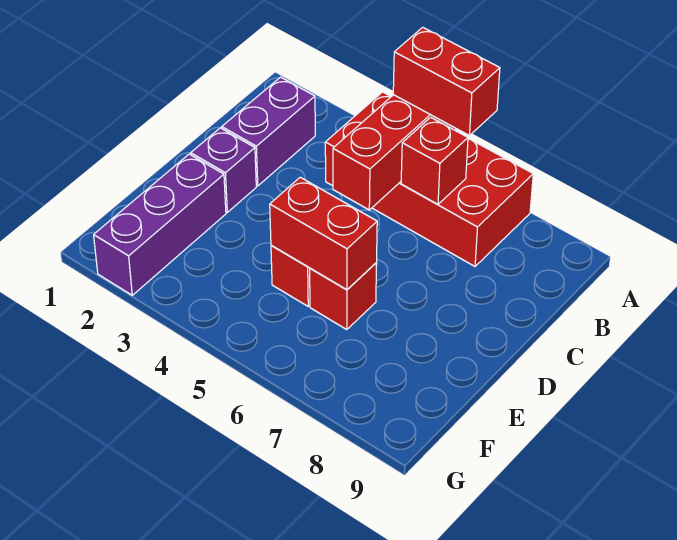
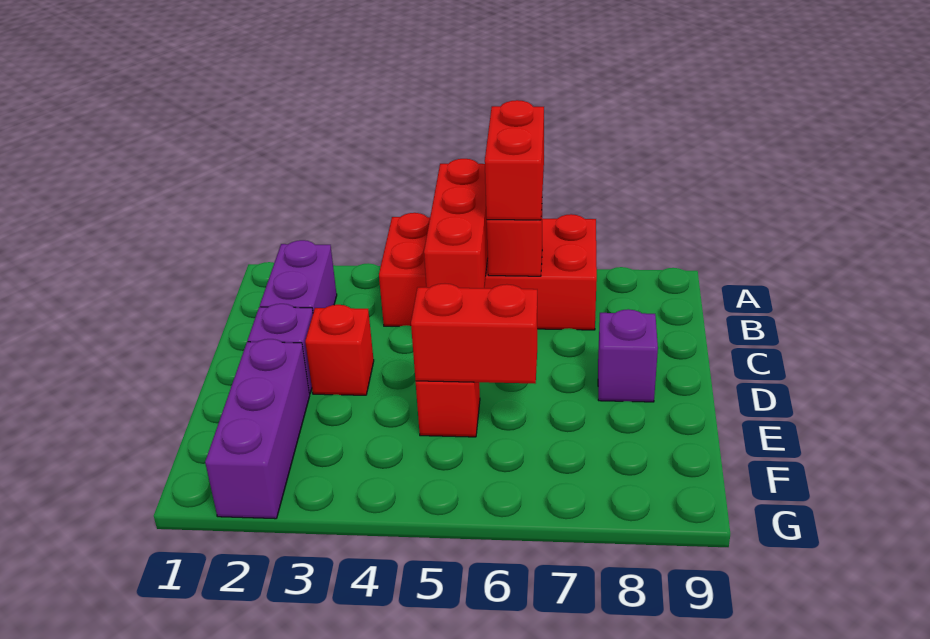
red 1x2 brick [393,27,500,136] -> red 1x2 brick turned to [485,100,544,220]
none -> purple 1x1 brick [598,309,658,402]
red 1x1 brick [310,263,377,329] -> red 1x1 brick moved to [305,305,374,395]

